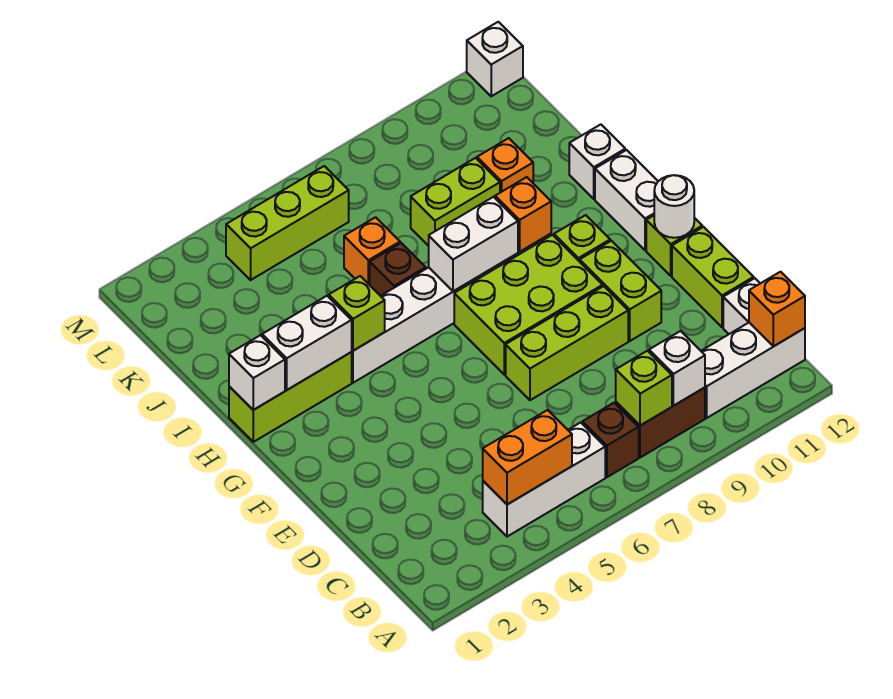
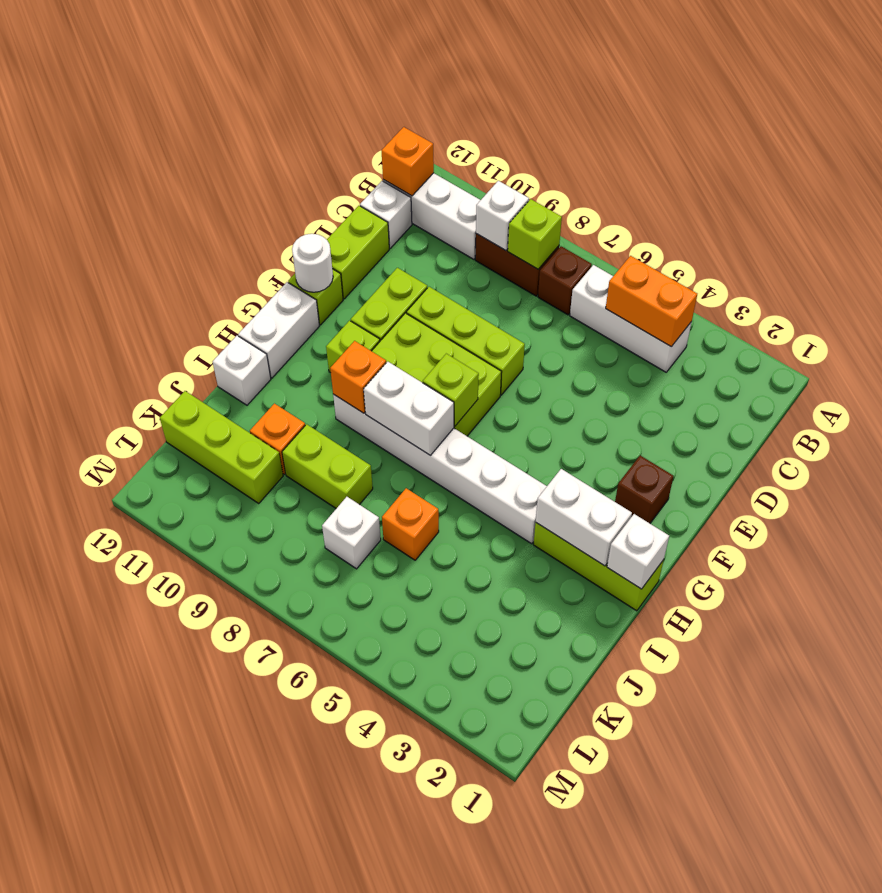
lime 1x1 brick [329,276,385,351] -> lime 1x1 brick moved to [423,354,479,426]
brown 1x1 brick [370,243,426,296] -> brown 1x1 brick moved to [615,456,674,523]
lime 1x3 brick [226,166,349,280] -> lime 1x3 brick moved to [160,391,283,503]
white 1x1 brick [467,22,523,96] -> white 1x1 brick moved to [322,497,381,569]

